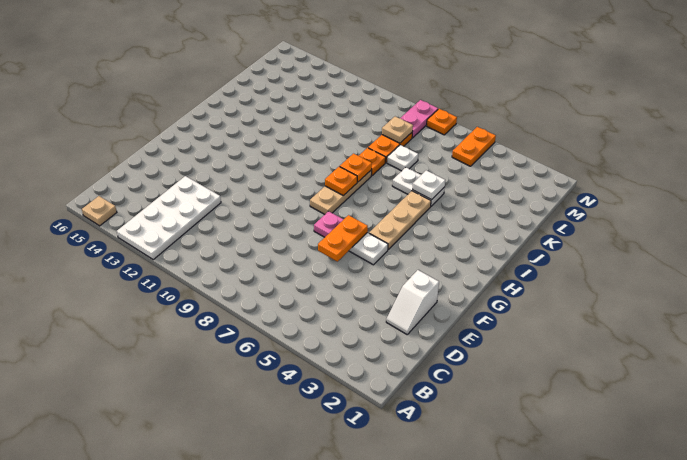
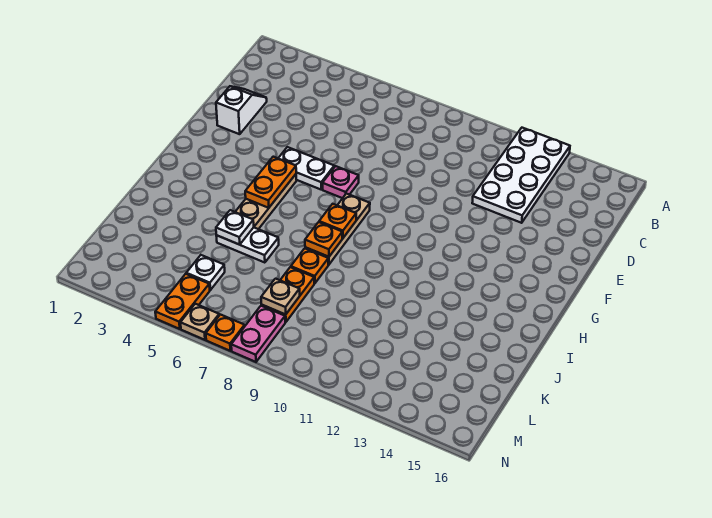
tan 1x1 plate [82,196,117,226] -> tan 1x1 plate moved to [180,304,219,340]
orange 1x2 plate [318,215,368,261] -> orange 1x2 plate moved to [245,157,296,208]
white 1x1 plate [387,145,418,171] -> white 1x1 plate moved to [186,255,225,290]

